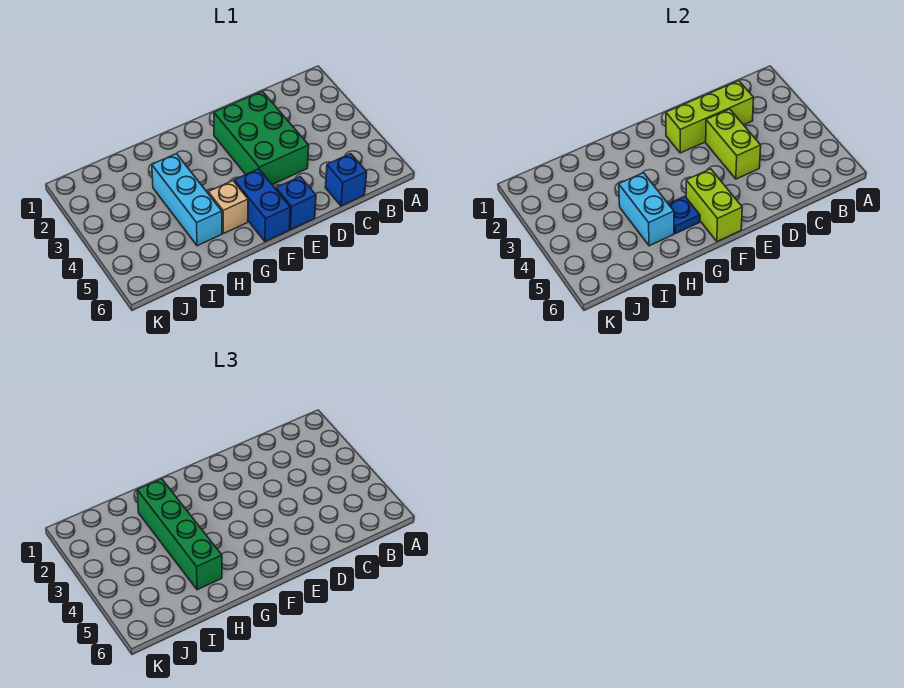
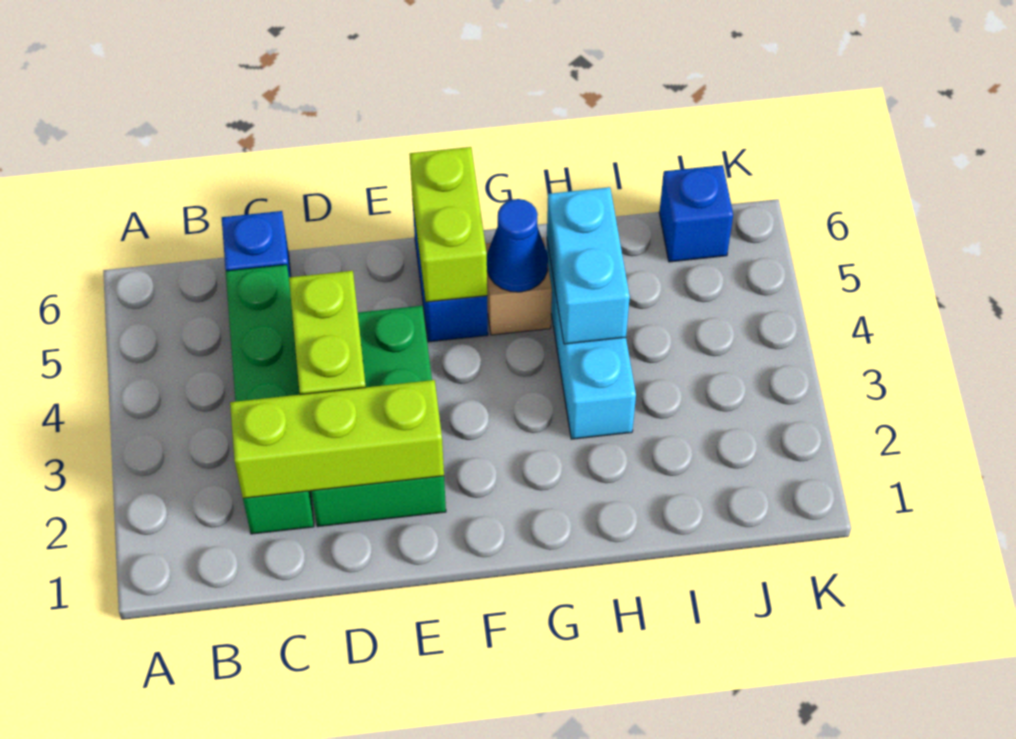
blue 1x1 brick [276,177,316,229] -> blue 1x1 brick moved to [659,165,733,262]
blue 1x1 plate [669,196,700,234] -> blue 1x1 cone [487,199,548,292]
green 1x4 brick [137,479,222,590] -> green 1x4 brick moved to [226,265,314,534]

